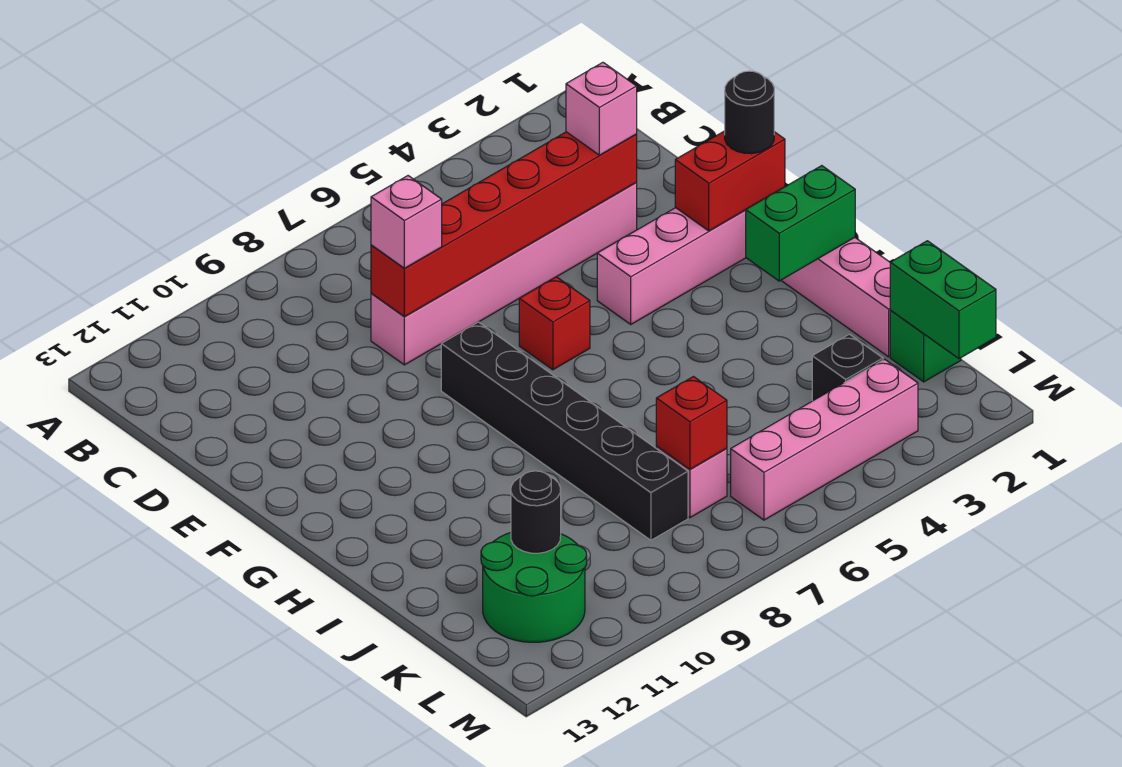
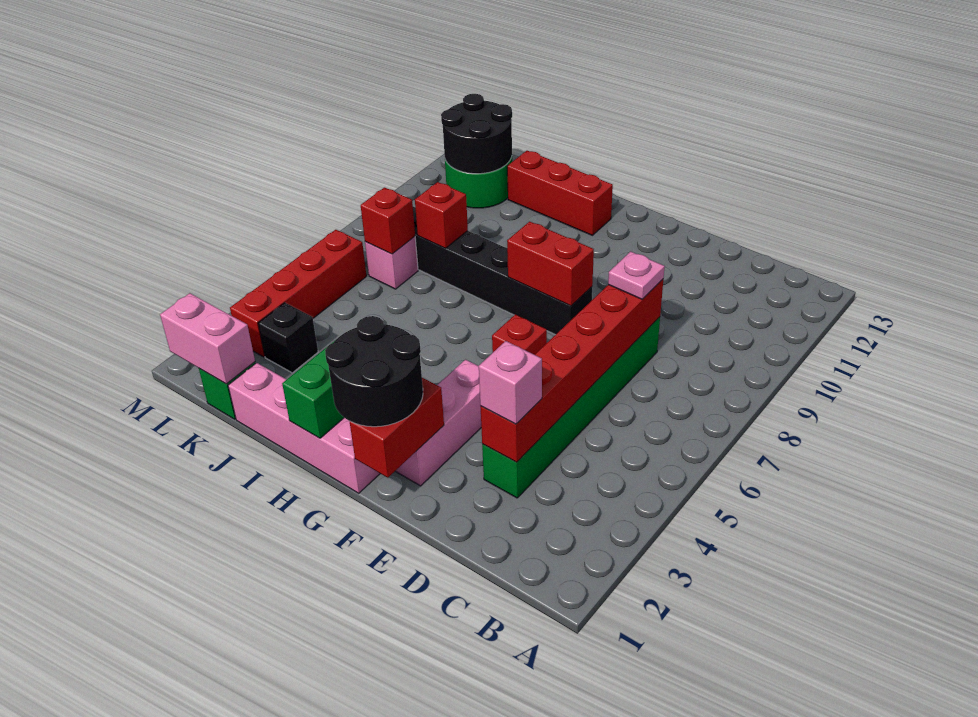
pink 1x6 brick [371,183,637,365] -> green 1x6 brick [482,317,660,498]
pink 1x1 brick [371,176,442,269] -> pink 1x1 plate [608,251,665,299]
black 1x1 round brick [725,71,774,154] -> black 2x2 round brick [325,316,423,427]
none -> red 1x2 brick [507,222,594,306]
none -> red 1x3 brick [507,151,613,235]
none -> red 1x1 brick [415,182,468,248]
green 1x2 brick [890,241,996,359] -> pink 1x2 brick [160,293,255,384]
black 1x1 round brick [511,471,561,553] -> black 2x2 round brick [441,94,512,174]
pink 1x4 brick [731,359,918,520] -> red 1x4 brick [230,230,366,357]

